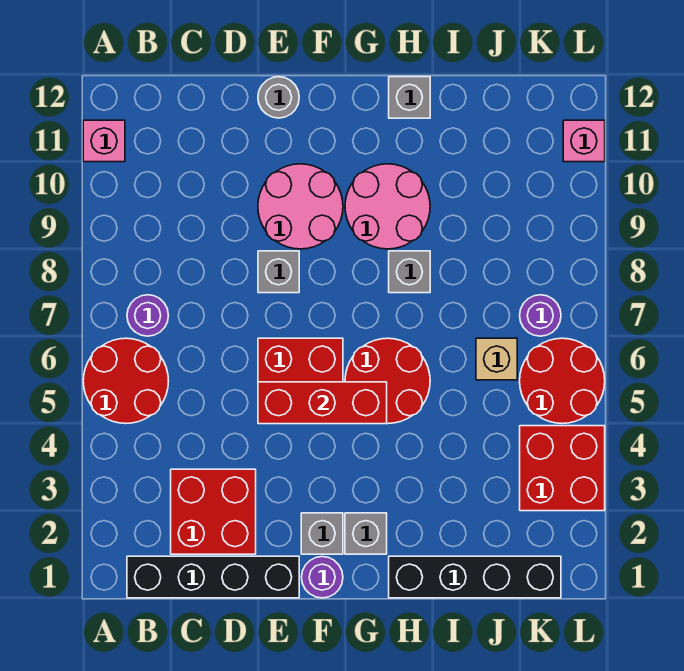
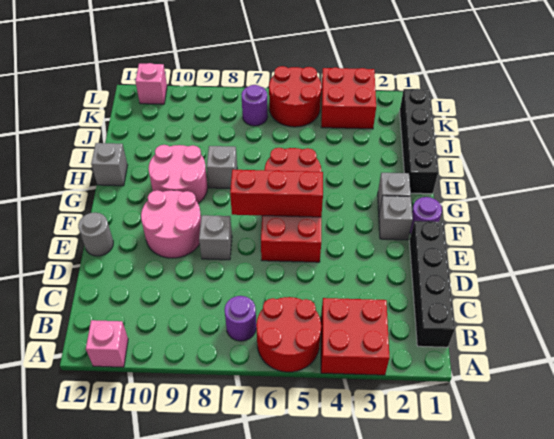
red 2x2 brick [171,469,256,554] -> red 2x2 brick moved to [321,298,390,375]
red 1x3 brick [258,382,387,424] -> red 1x3 brick turned to [230,170,323,217]
tan 1x1 brick [476,338,517,380] -> none

